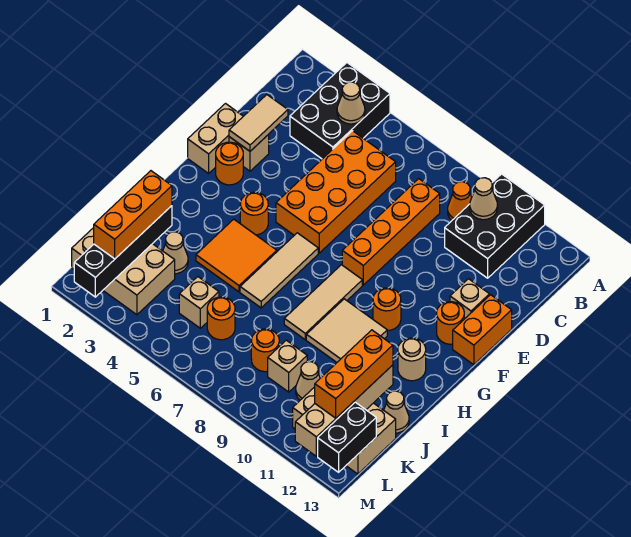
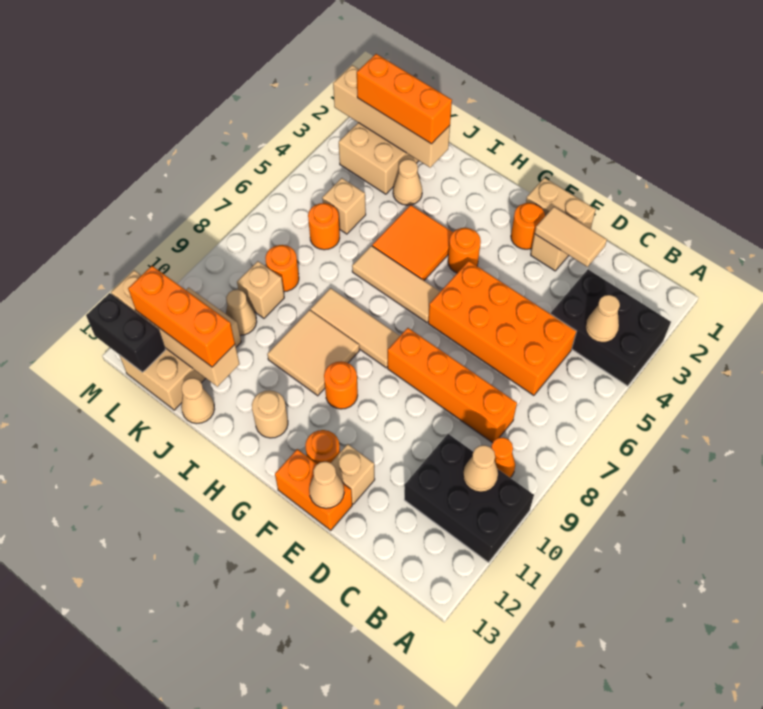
none -> tan 1x1 cone [309,462,344,508]
black 1x4 brick [74,206,172,297] -> tan 1x4 brick [333,65,450,167]

